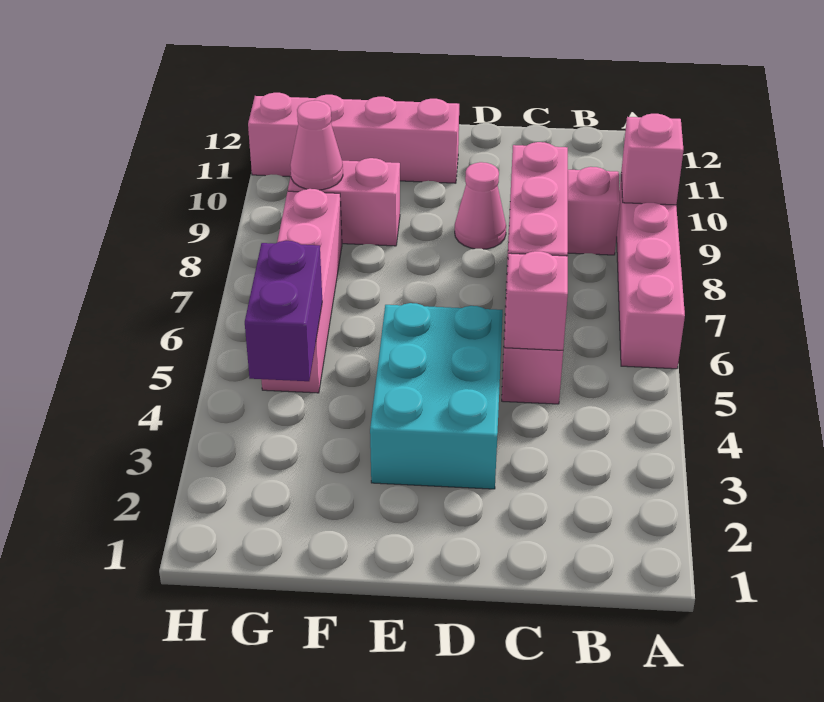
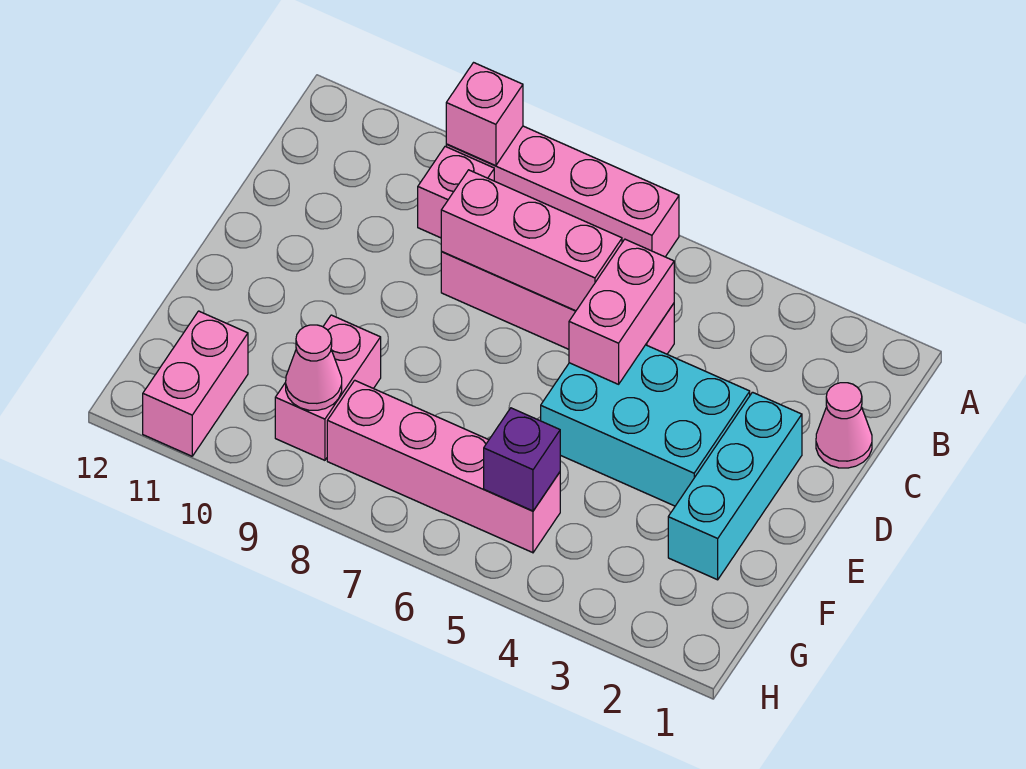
pink 1x1 brick [504,251,568,350] -> pink 1x2 brick [569,239,674,384]
none -> cyan 1x3 brick [668,392,802,580]
pink 1x1 cone [455,162,506,249] -> pink 1x1 cone moved to [816,383,872,468]
pink 1x4 brick [248,93,459,183] -> pink 1x2 brick [143,311,248,456]
purple 1x2 brick [245,241,322,381] -> purple 1x1 brick [484,408,560,511]

